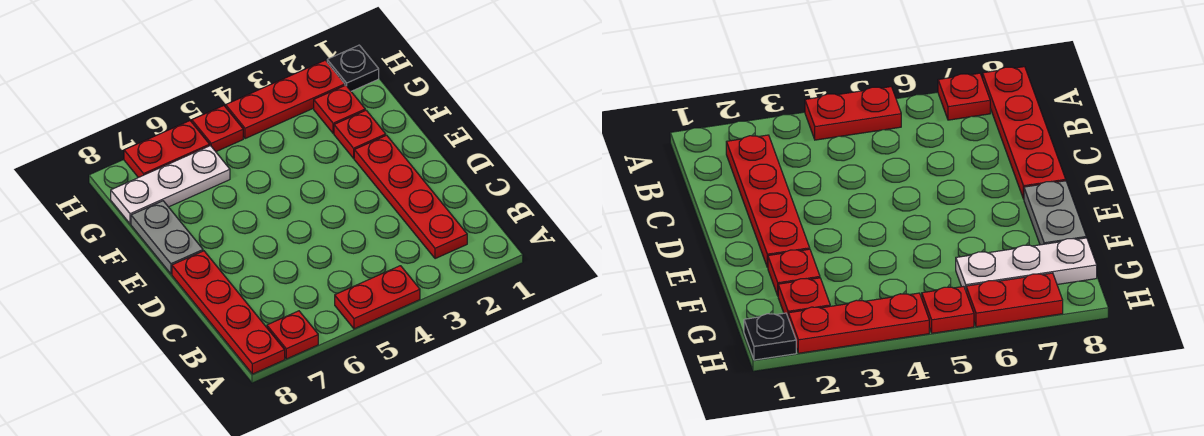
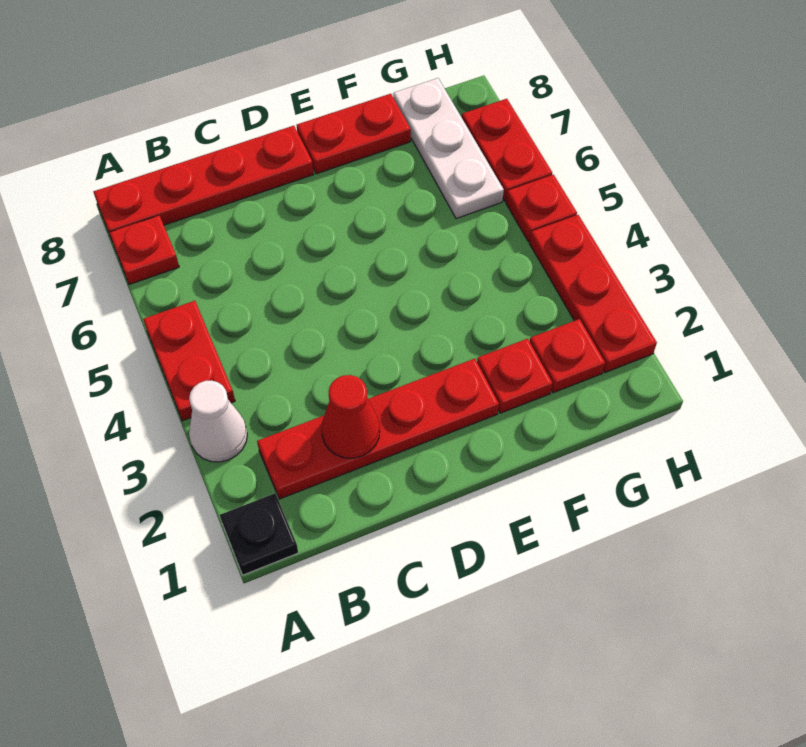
none -> white 1x1 cone [189,381,247,462]
none -> red 1x1 cone [321,375,380,458]
grey 1x2 plate [131,201,203,274] -> red 1x2 plate [297,94,411,174]
black 1x1 plate [327,45,379,91] -> black 1x1 plate moved to [220,493,298,575]

